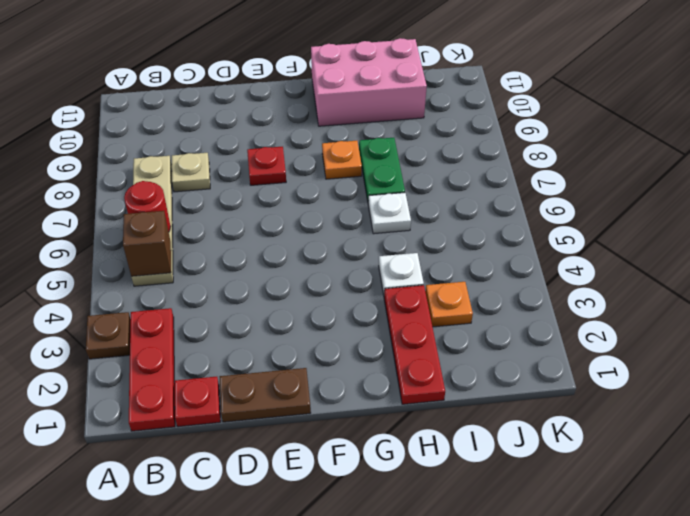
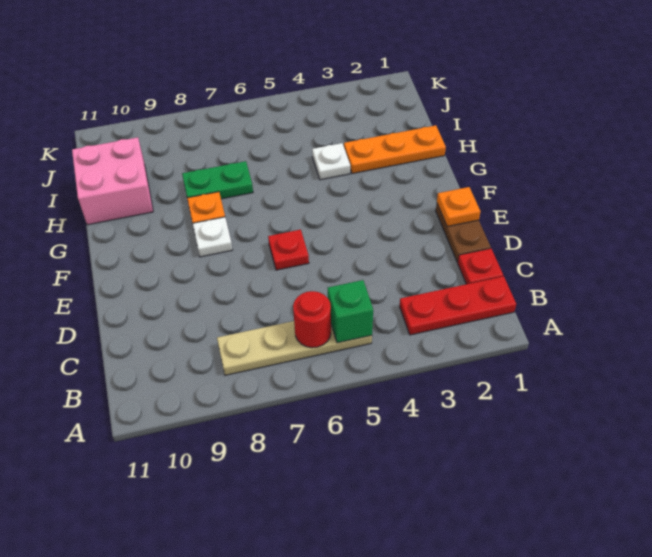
brown 1x1 plate [86,312,131,359] -> none
brown 1x1 brick [123,211,171,276] -> green 1x1 brick [328,280,373,343]
tan 1x1 plate [172,153,210,192] -> none
red 1x1 plate [247,147,286,185] -> red 1x1 plate moved to [268,230,309,270]
pink 2x3 brick [311,38,427,126] -> pink 2x2 brick [72,137,153,225]
red 1x3 plate [384,285,445,404] -> orange 1x3 plate [344,125,446,174]
white 1x1 plate [368,193,411,234] -> white 1x1 plate moved to [193,217,233,257]
orange 1x1 plate [425,282,473,327] -> orange 1x1 plate moved to [437,187,480,227]

